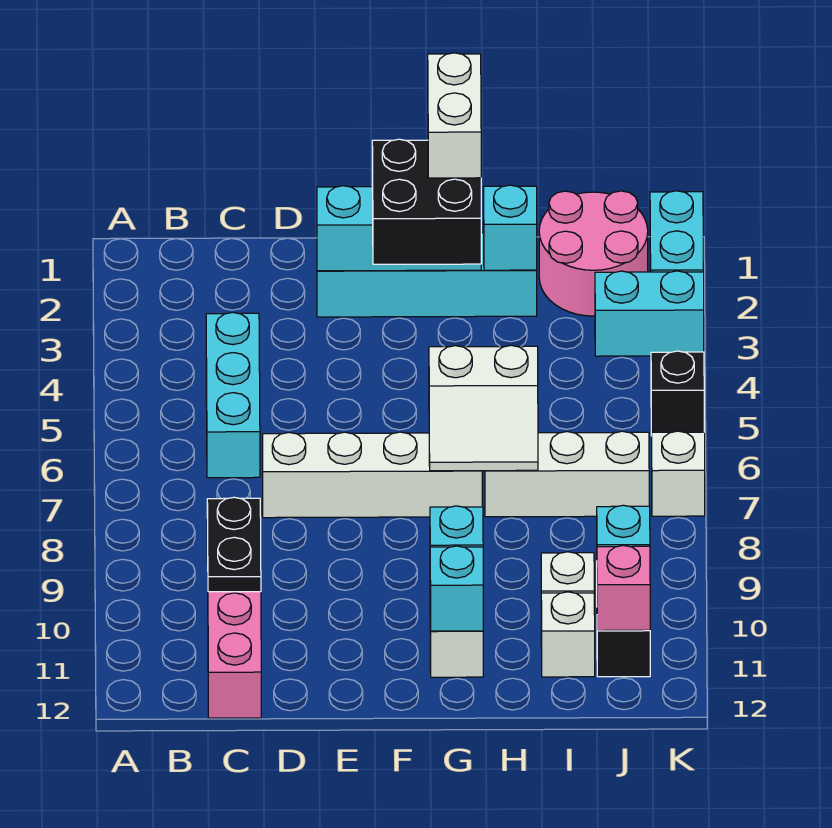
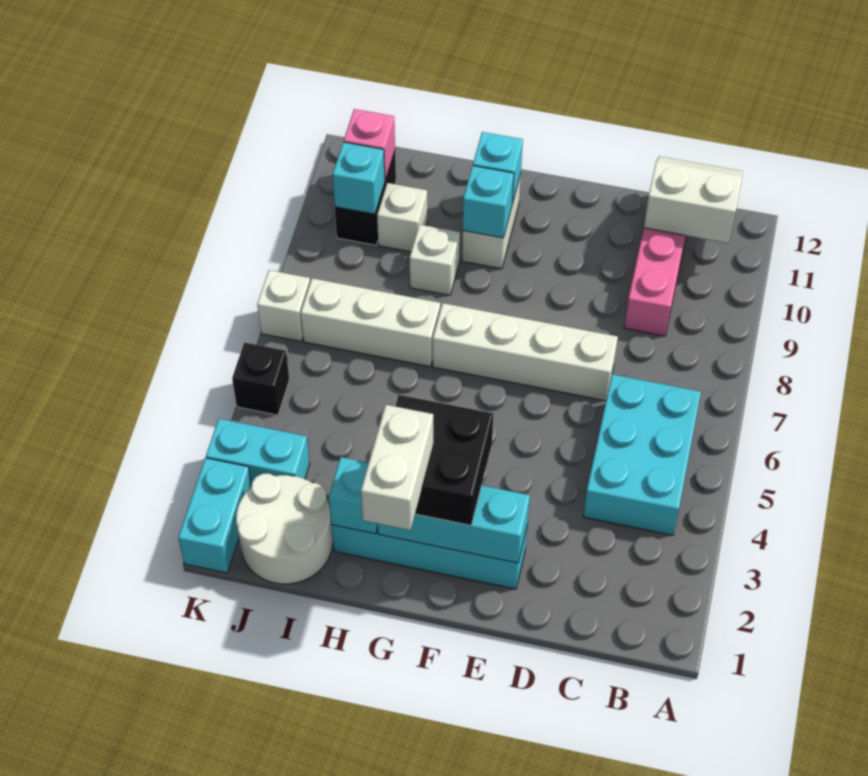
cyan 1x3 brick [206,312,260,478] -> cyan 2x3 brick [583,374,701,535]
black 1x2 plate [207,497,261,592] -> none
white 2x2 slope [429,345,538,471] -> white 2x2 slope moved to [644,156,743,243]
pink 2x2 round brick [539,191,648,316] -> white 2x2 round brick [236,474,333,584]
white 1x1 brick [541,592,595,677] -> white 1x1 brick moved to [410,225,460,295]

